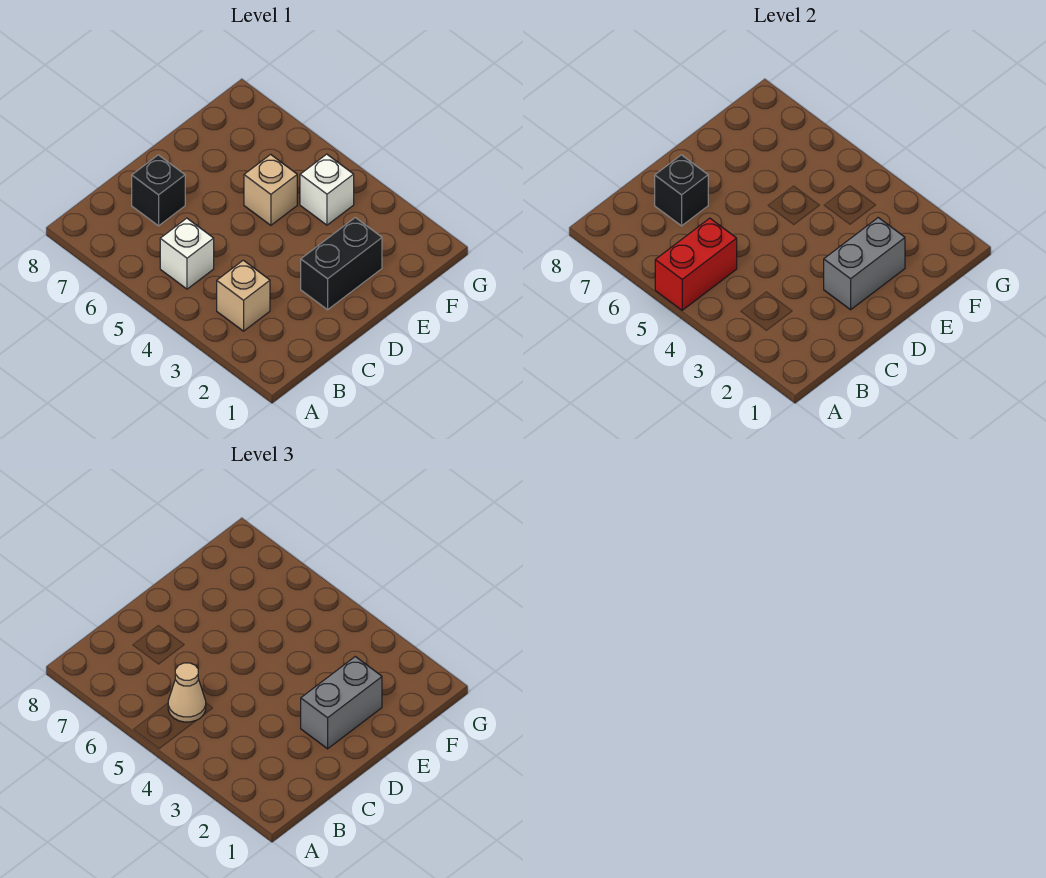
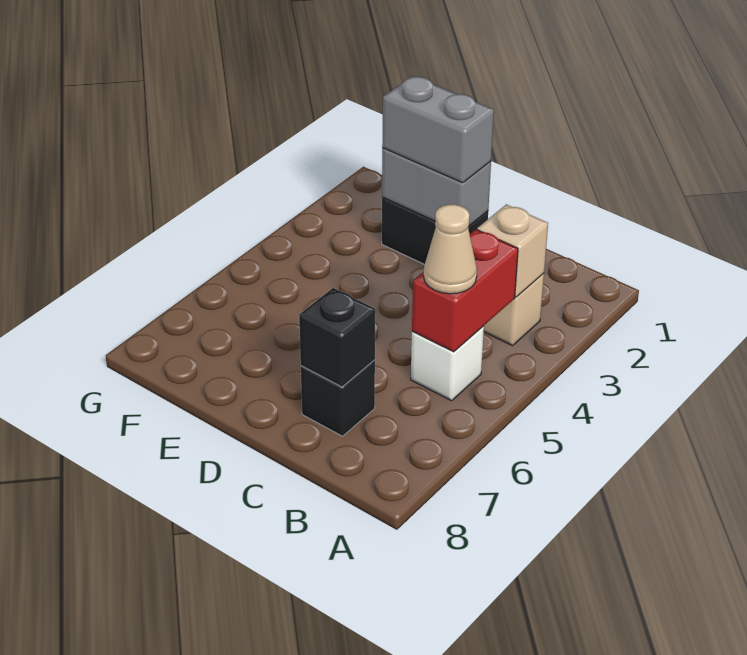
red 1x2 brick [655,218,737,310] -> red 1x2 brick turned to [412,230,518,352]
tan 1x1 brick [244,154,297,225] -> tan 1x1 brick moved to [477,204,548,297]
white 1x1 brick [300,154,354,225] -> none

